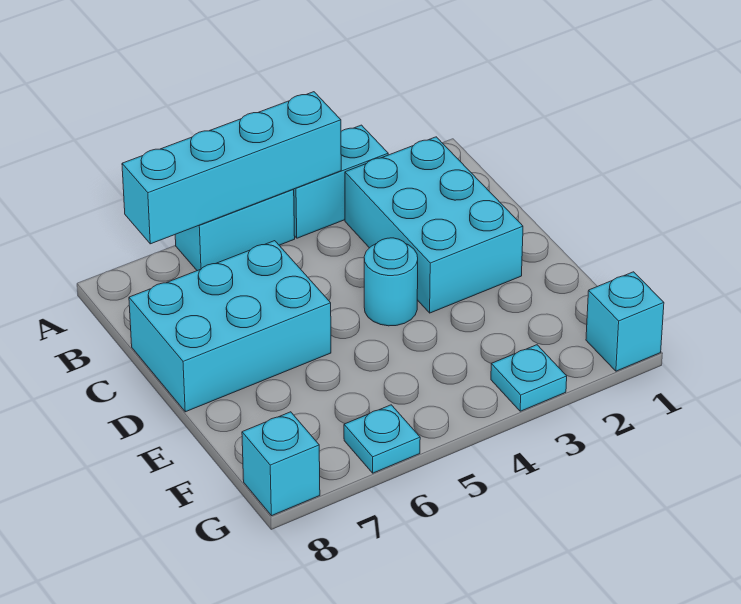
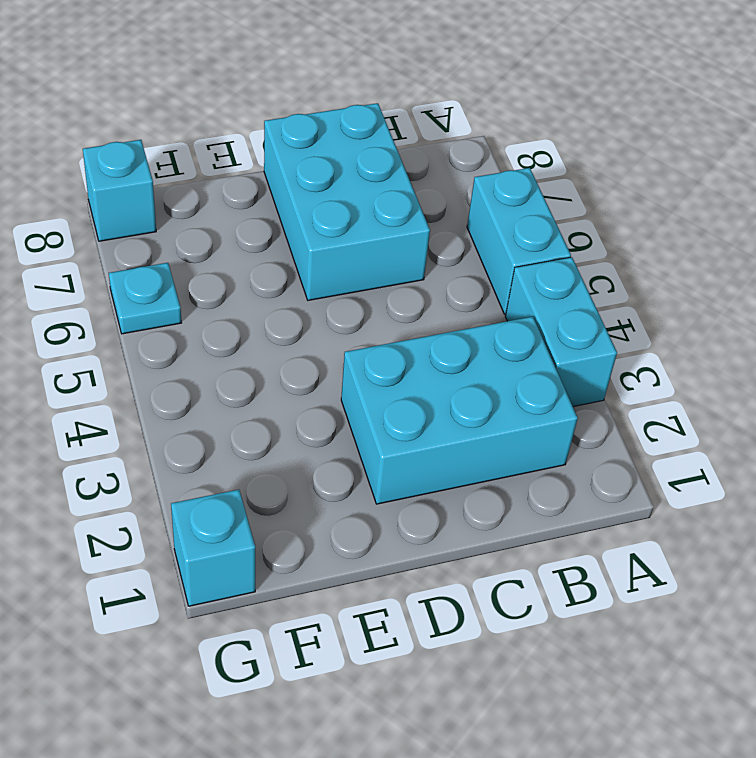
cyan 1x4 brick [122,92,341,244] -> none
cyan 1x1 round brick [364,238,418,326] -> none
cyan 1x1 plate [491,345,567,411] -> none

